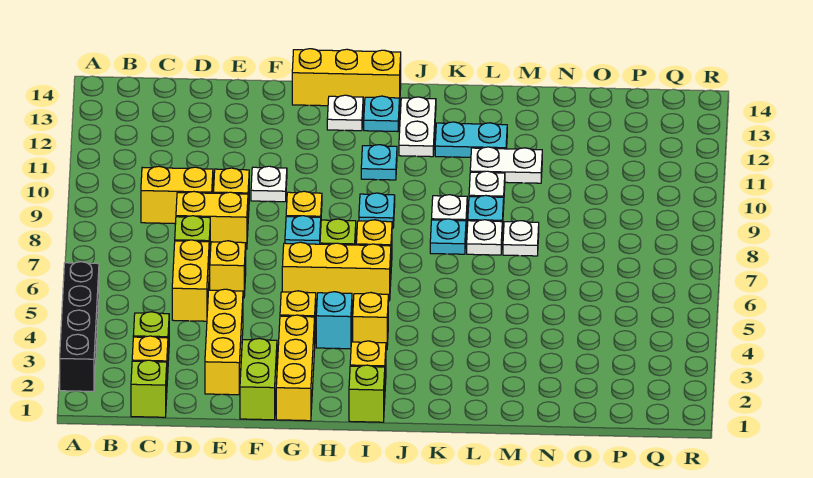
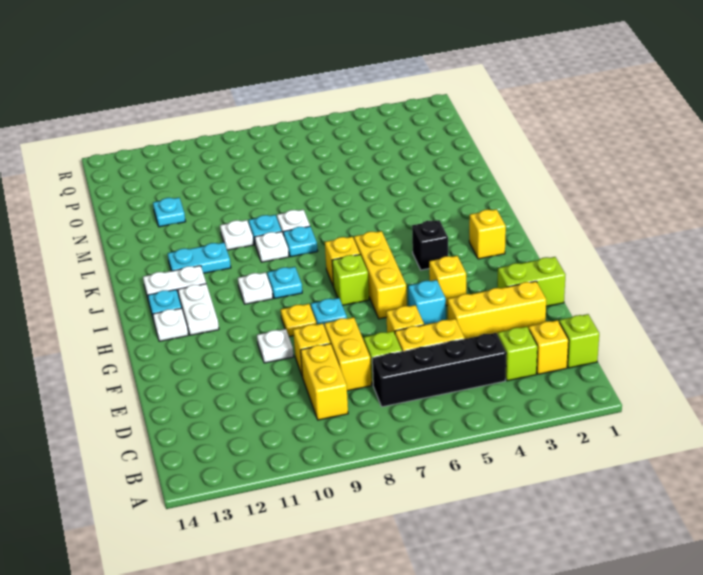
black 1x4 brick [60,262,99,391] -> black 1x4 brick moved to [372,333,506,407]
yellow 1x3 brick [276,315,315,421] -> none
yellow 1x3 brick [292,49,401,106] -> none
cyan 1x1 brick [316,292,352,349] -> cyan 1x1 brick moved to [408,280,446,325]
lime 1x1 brick [349,365,385,422] -> none
yellow 1x1 brick [353,293,388,350] -> black 1x1 brick [412,220,448,270]
cyan 1x1 plate [361,145,397,180] -> cyan 1x1 plate moved to [153,198,186,227]
cyan 1x2 plate [435,122,507,157] -> cyan 1x2 plate turned to [168,243,231,273]
white 1x2 plate [470,147,542,183] -> white 1x2 plate moved to [178,284,219,335]
white 1x1 plate [503,221,539,256] -> white 1x1 plate moved to [238,272,273,304]

